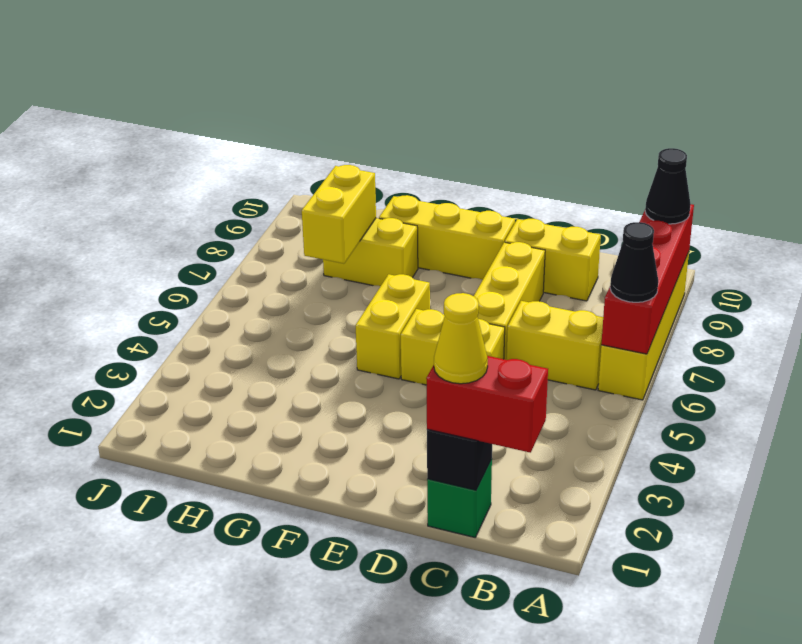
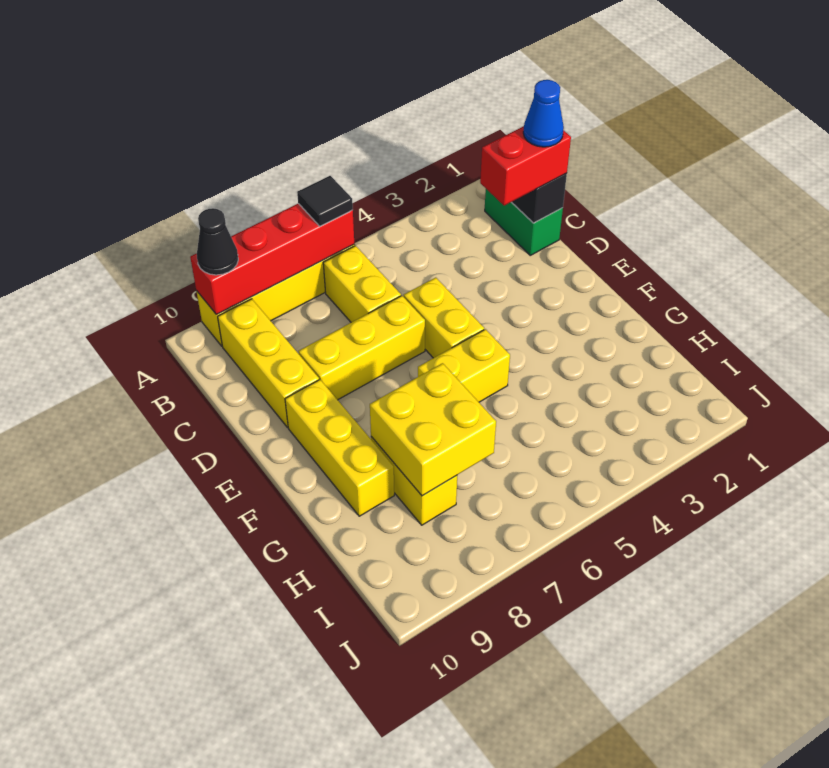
black 1x1 cone [610,222,658,302] -> black 1x1 tile [297,176,353,226]
red 1x2 brick [426,356,548,453] -> red 1x2 brick turned to [480,126,571,206]
green 1x1 brick [427,459,492,537] -> green 1x2 brick [485,189,563,255]
yellow 1x1 cone [434,293,488,384] -> blue 1x1 cone [523,80,564,147]
yellow 1x2 brick [505,219,601,301] -> yellow 1x3 brick [218,299,319,428]
yellow 1x2 brick [302,165,376,264] -> yellow 2x2 brick [370,363,496,496]

